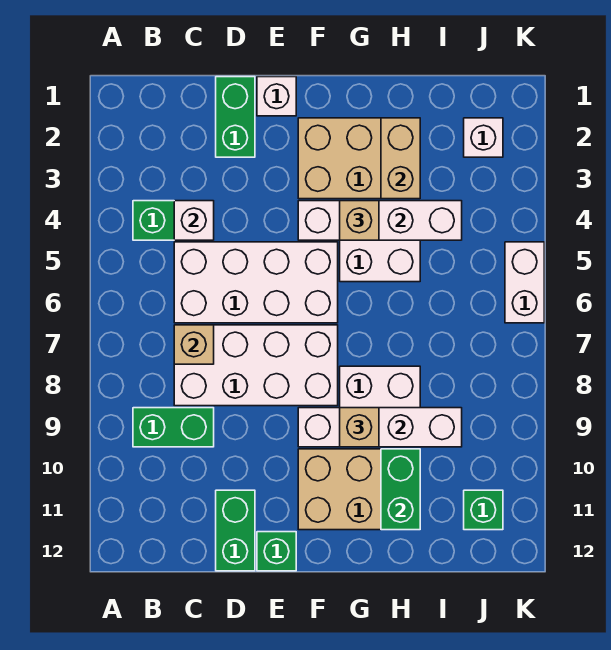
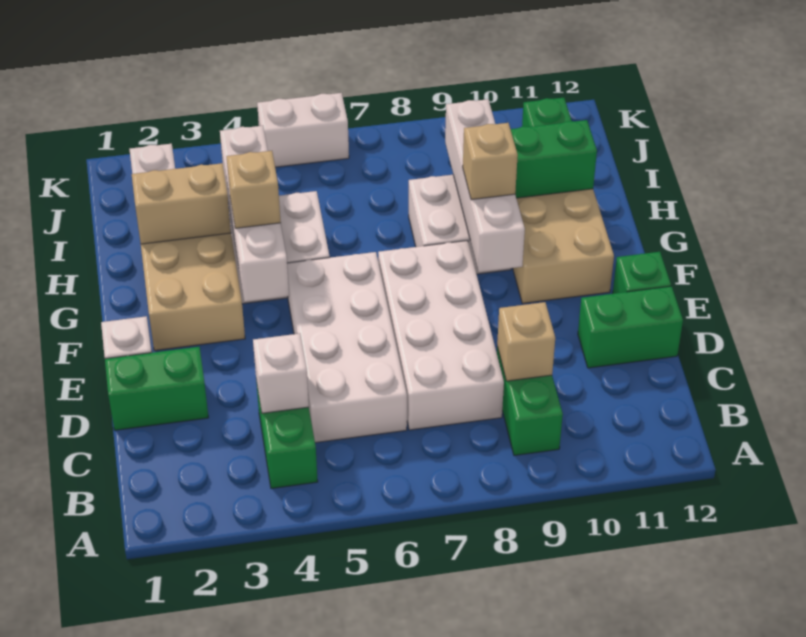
tan 1x1 brick [174,325,214,364] -> tan 1x1 brick moved to [497,302,555,381]

